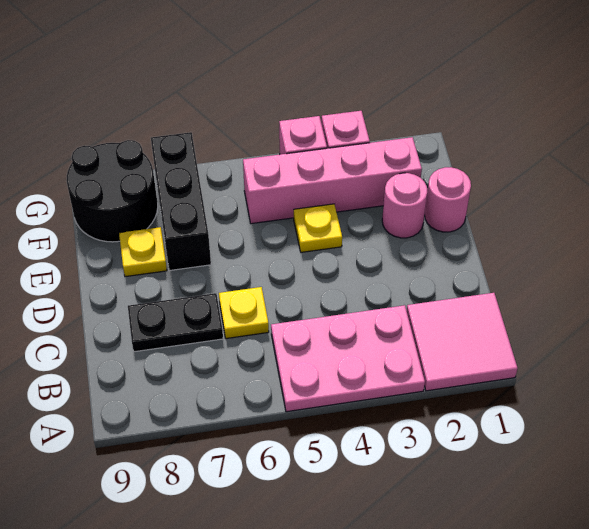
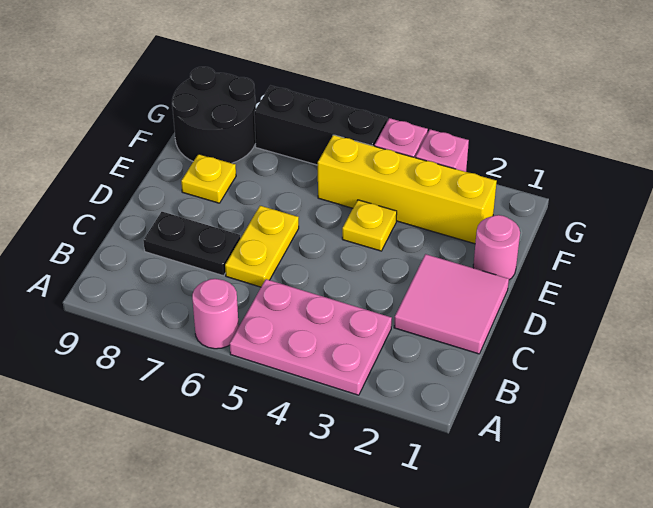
pink 2x2 tile [407,293,518,391] -> pink 2x2 tile moved to [394,254,509,354]
yellow 1x1 plate [219,287,269,339] -> yellow 1x2 plate [225,206,299,287]
pink 1x1 round brick [382,173,427,238] -> pink 1x1 round brick moved to [192,279,239,349]
black 1x3 brick [151,132,211,271] -> black 1x3 brick turned to [254,86,387,165]
pink 1x4 brick [243,137,422,224] -> yellow 1x4 brick [318,135,497,244]

